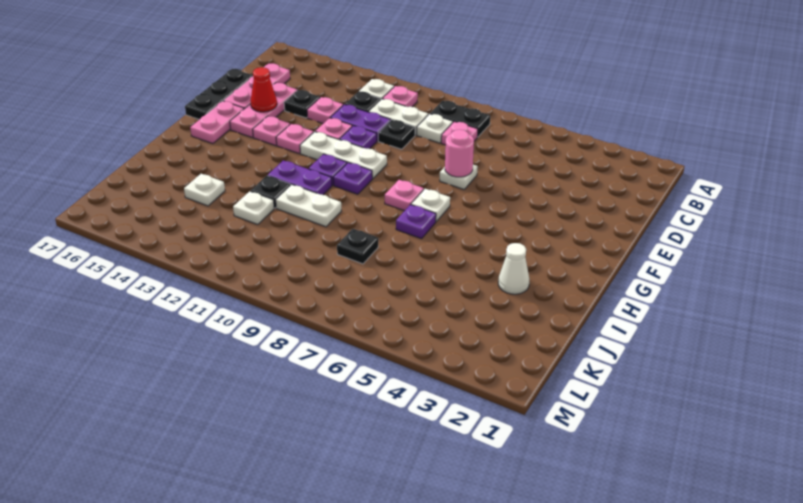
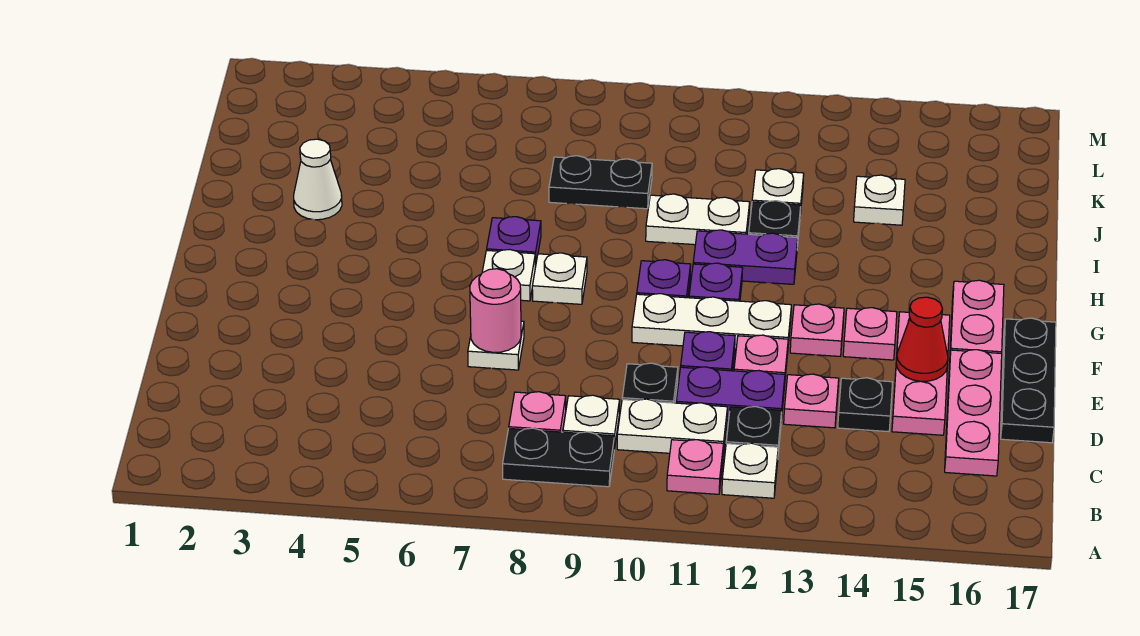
pink 1x1 plate [385,180,424,211] -> white 1x1 plate [532,253,587,304]
black 1x1 plate [337,229,378,264] -> black 1x2 plate [549,156,652,209]

